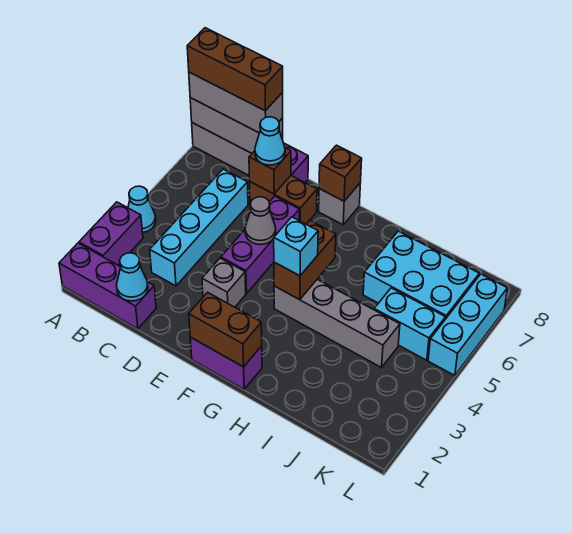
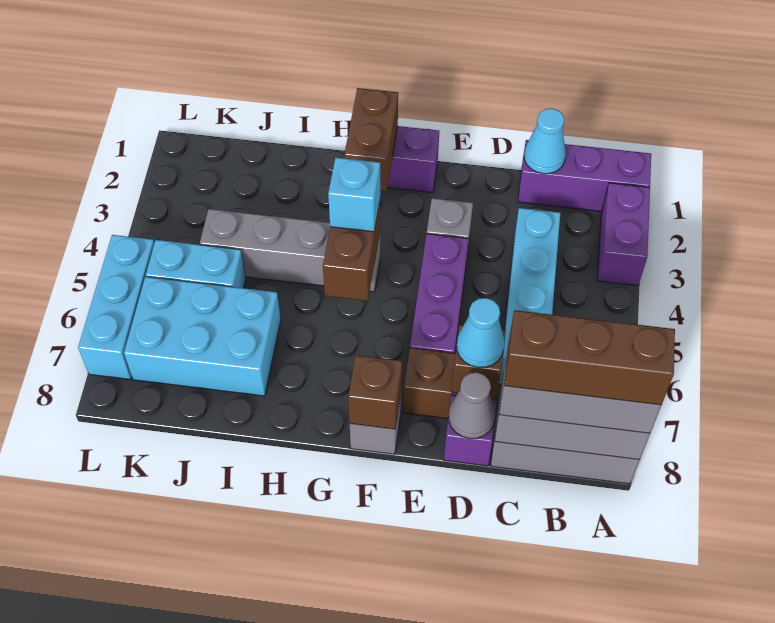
cyan 1x1 cone [128,186,156,232] -> none
grey 1x1 cone [245,197,276,245] -> grey 1x1 cone moved to [449,372,495,438]
brown 1x2 brick [189,292,262,367] -> brown 1x2 brick turned to [344,88,398,191]

